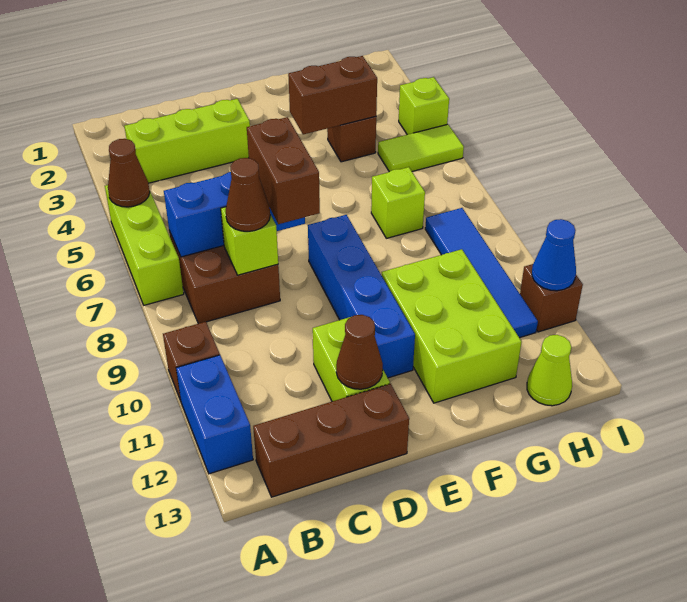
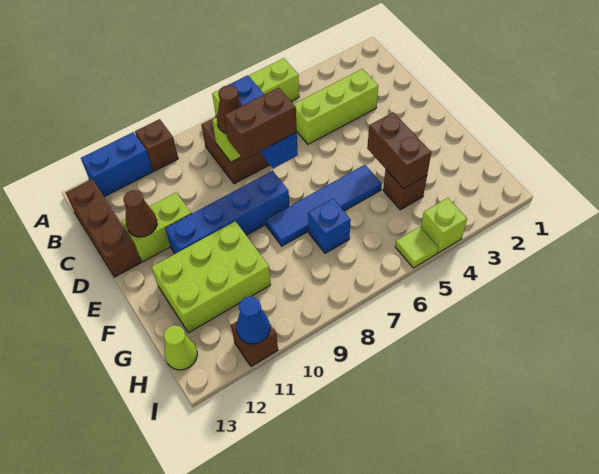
brown 1x1 cone [108,139,150,207] -> none
lime 1x3 brick [124,99,250,183] -> lime 1x3 brick turned to [294,69,378,144]
lime 1x1 brick [371,167,425,238] -> blue 1x1 brick [308,199,351,253]
lime 1x2 tile [378,124,464,172] -> lime 1x1 tile [395,227,438,268]
blue 1x4 tile [425,208,538,338] -> blue 1x4 tile moved to [266,165,382,246]

